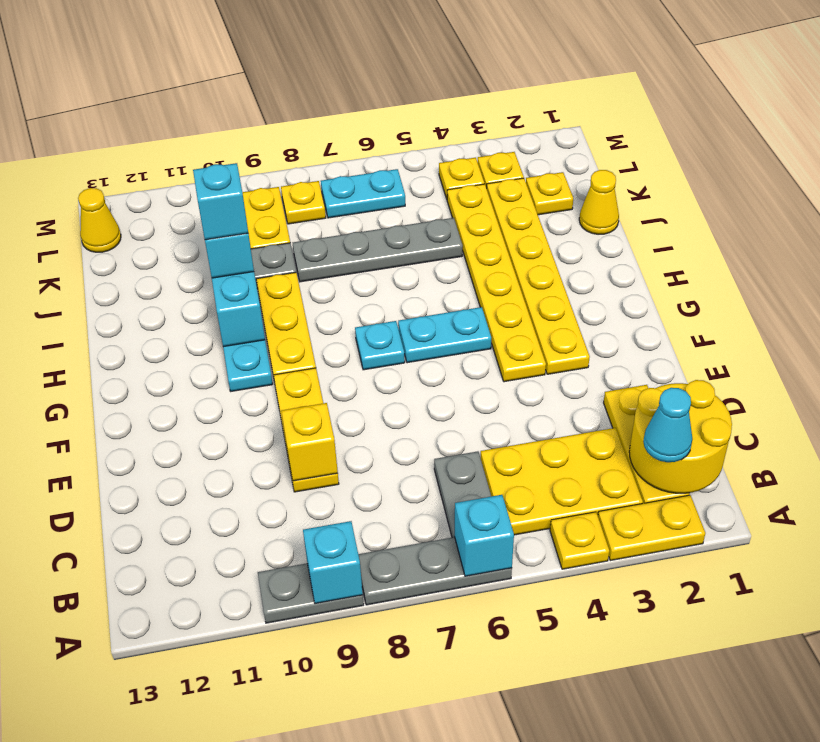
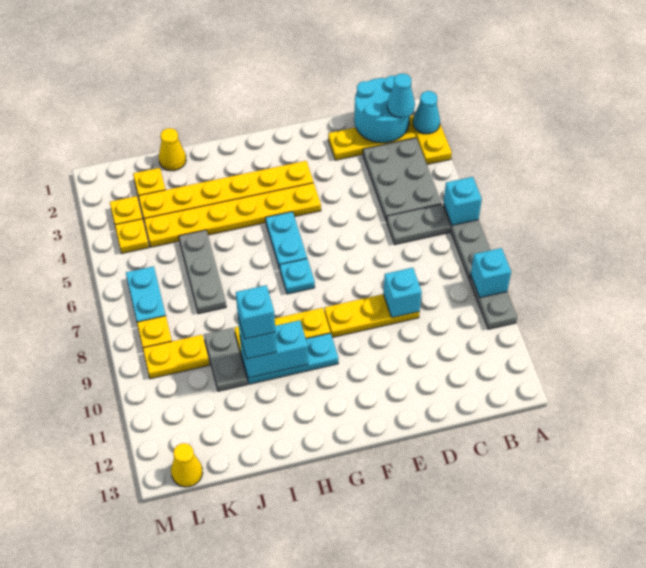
none -> cyan 1x1 cone [413,91,440,134]
yellow 1x1 plate [550,512,609,569] -> none
yellow 2x2 round brick [629,380,732,493] -> cyan 2x2 round brick [354,76,410,143]
yellow 2x3 plate [481,428,643,535] -> grey 2x3 plate [363,138,442,221]
yellow 1x1 brick [281,403,338,481] -> cyan 1x1 brick [383,268,422,318]
grey 1x4 plate [293,218,463,282] -> grey 1x3 plate [179,230,226,314]

